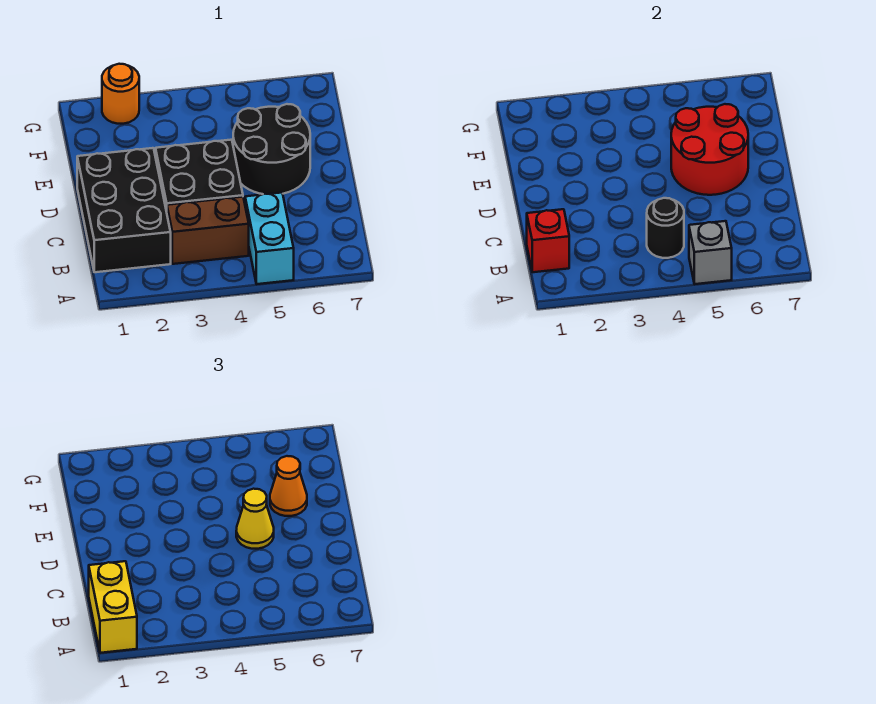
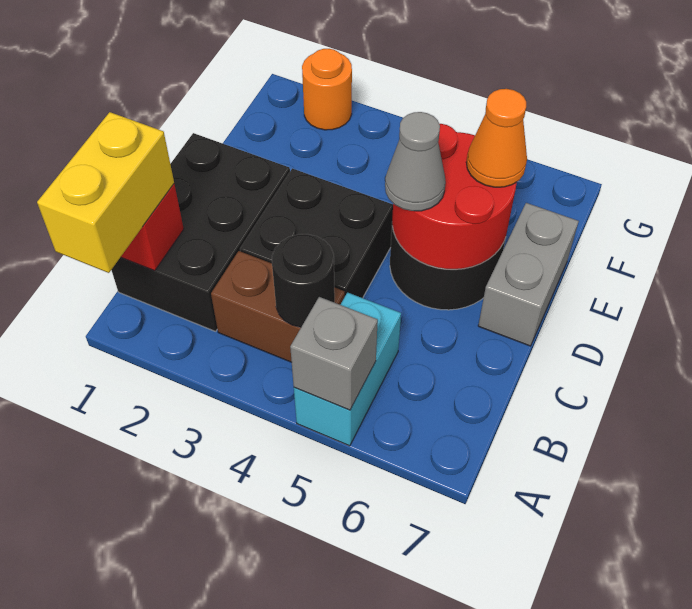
yellow 1x1 cone [236,489,274,549] -> grey 1x1 cone [385,112,446,211]
none -> grey 1x2 brick [478,203,579,346]

